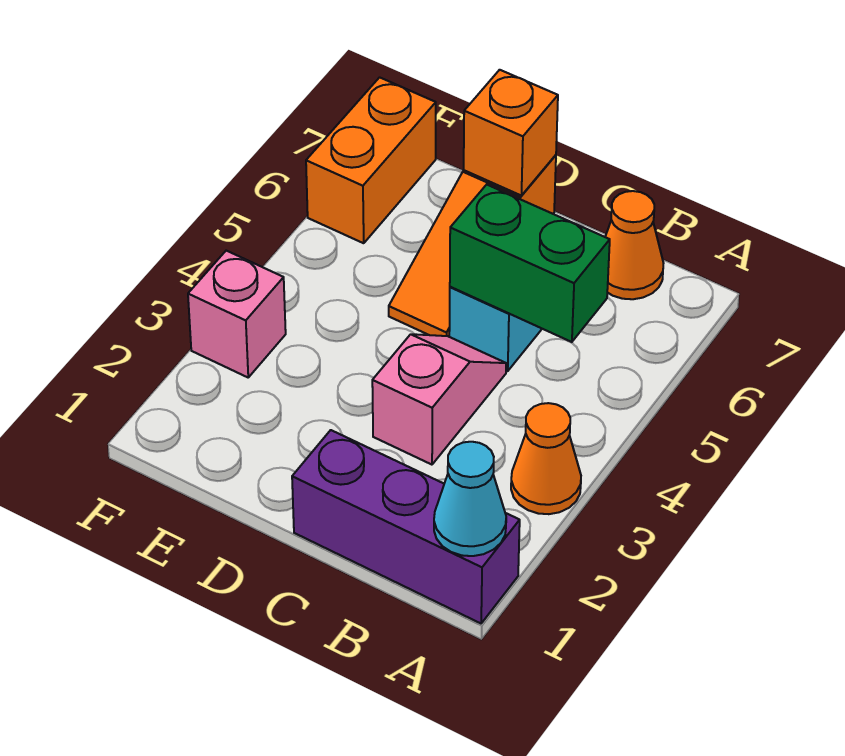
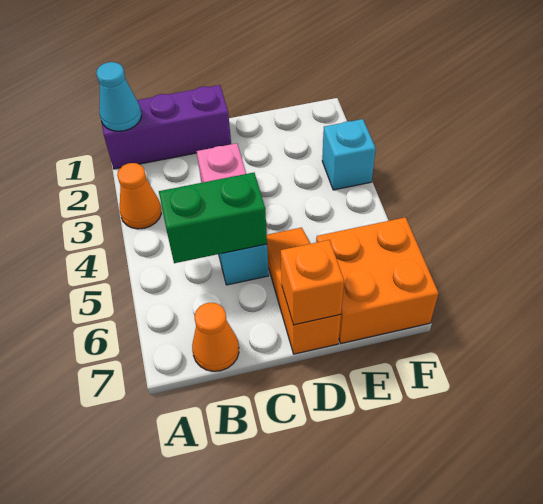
pink 1x1 brick [188,251,286,377] -> cyan 1x1 brick [322,119,376,190]
orange 1x2 brick [306,77,436,243] -> orange 2x2 brick [316,217,439,343]

